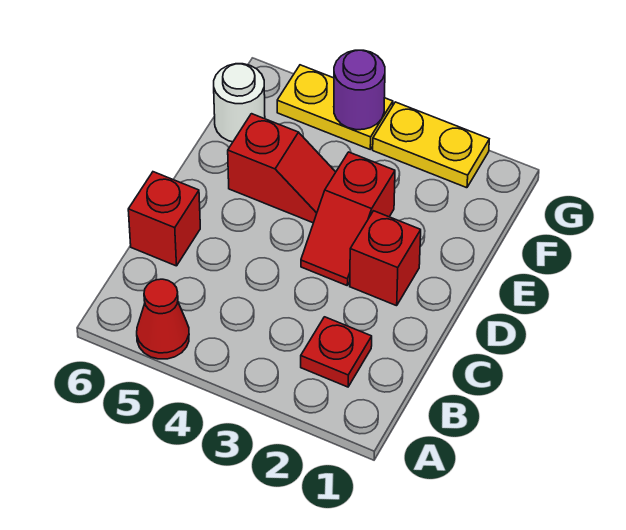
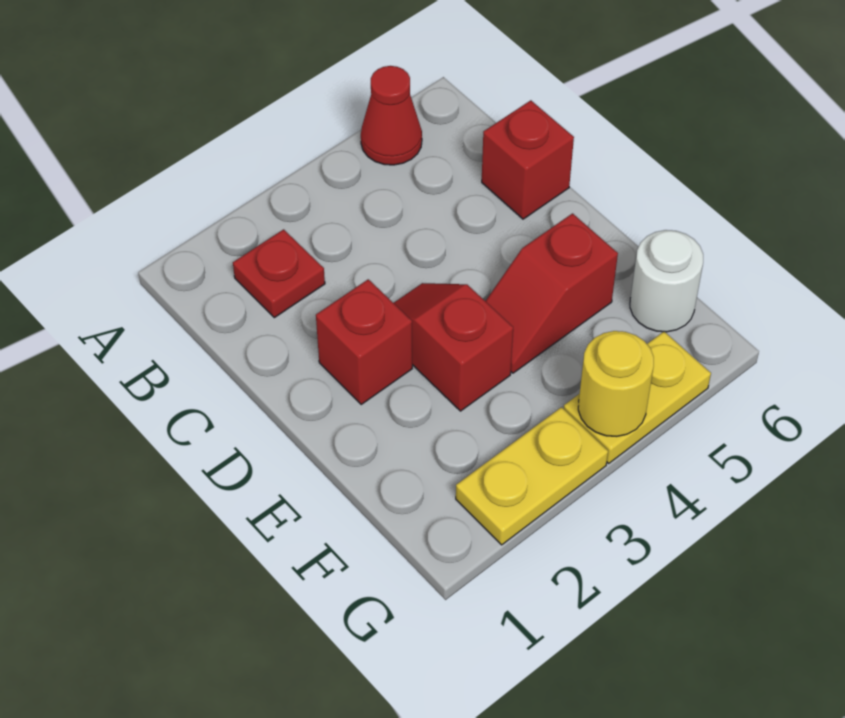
purple 1x1 round brick [334,50,385,130] -> yellow 1x1 round brick [578,331,654,436]

